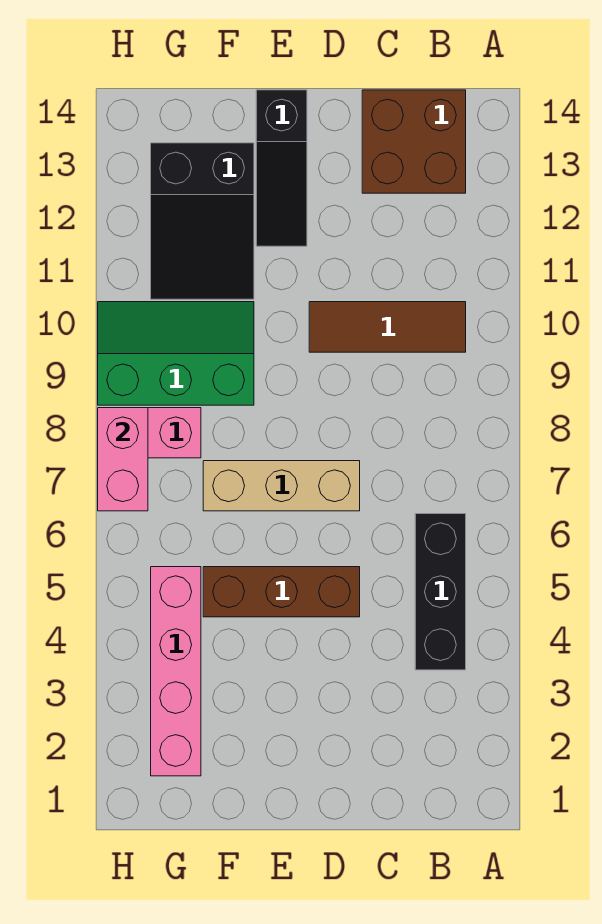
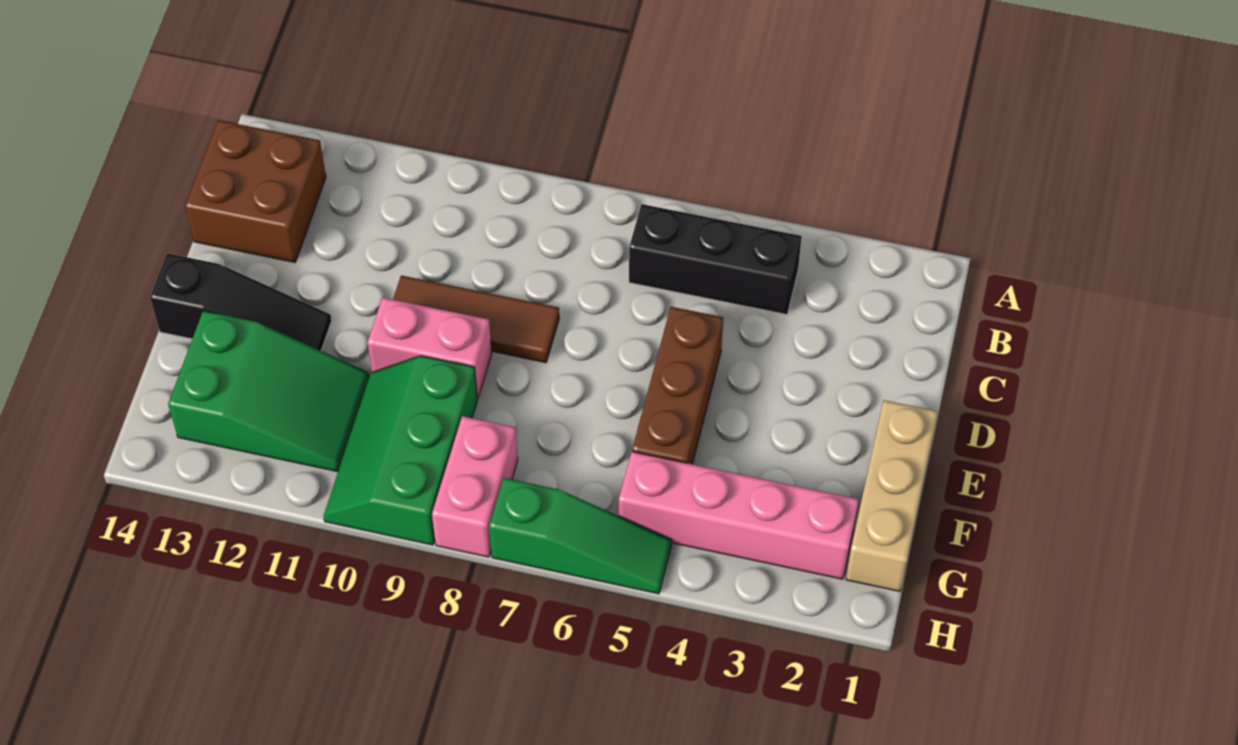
brown 1x3 tile [309,302,466,352] -> brown 1x3 tile turned to [393,275,559,363]
tan 1x3 brick [203,461,360,511] -> tan 1x3 brick moved to [846,400,938,591]
black 2x3 slope [151,143,254,299] -> green 2x3 slope [168,311,369,472]
none -> green 1x3 slope [489,478,672,594]
pink 1x2 brick [98,408,148,511] -> pink 1x2 brick moved to [367,298,492,398]

